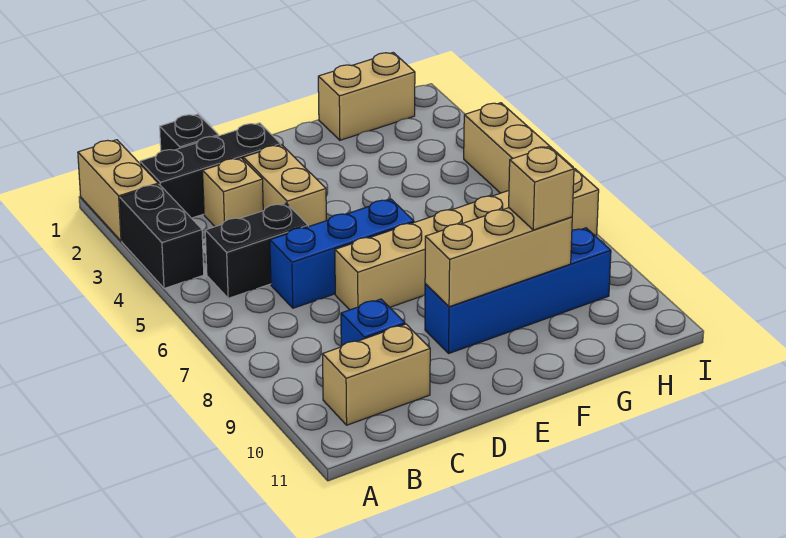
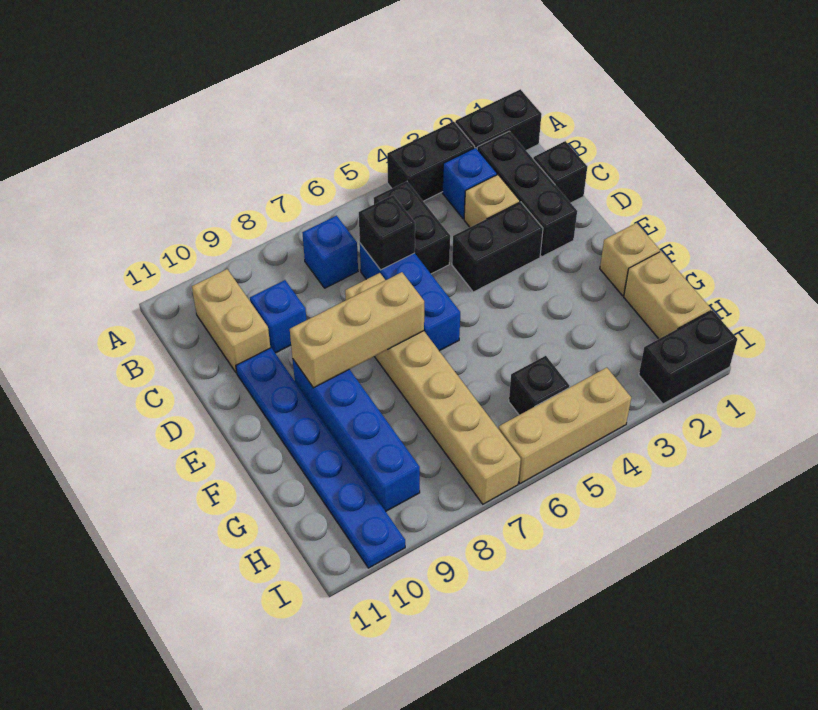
tan 1x2 brick [78,140,158,241] -> black 1x2 brick [455,89,542,150]
none -> blue 1x1 brick [443,148,497,219]
none -> blue 1x1 brick [302,216,358,288]
none -> black 1x1 brick [359,195,415,270]
tan 1x2 brick [243,145,326,227] -> black 1x2 brick [452,202,543,292]
none -> blue 1x6 plate [236,348,405,568]
tan 1x3 brick [425,208,572,307] -> tan 1x3 brick turned to [290,272,424,388]
tan 1x1 brick [509,147,574,230] -> tan 1x1 brick moved to [600,223,660,296]
none -> black 1x1 brick [509,356,569,415]
none -> black 1x2 brick [639,310,737,404]

